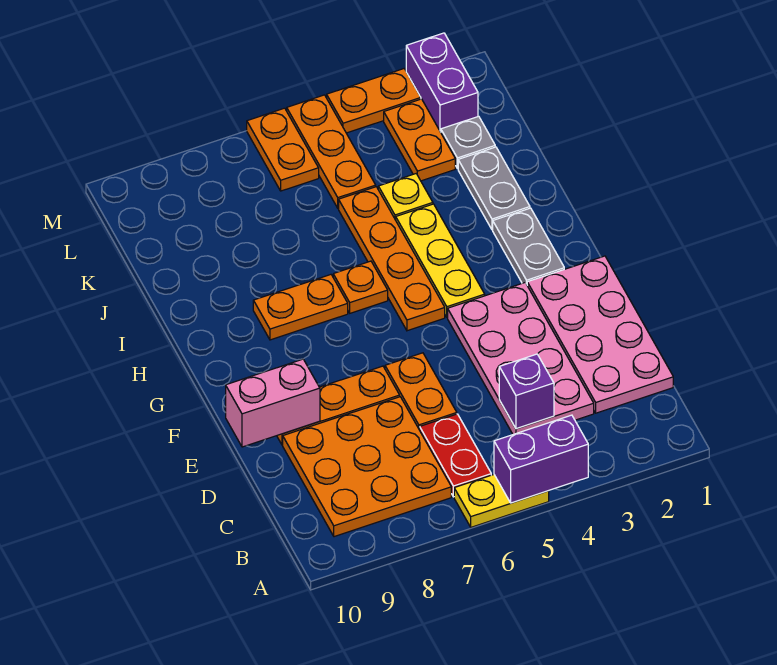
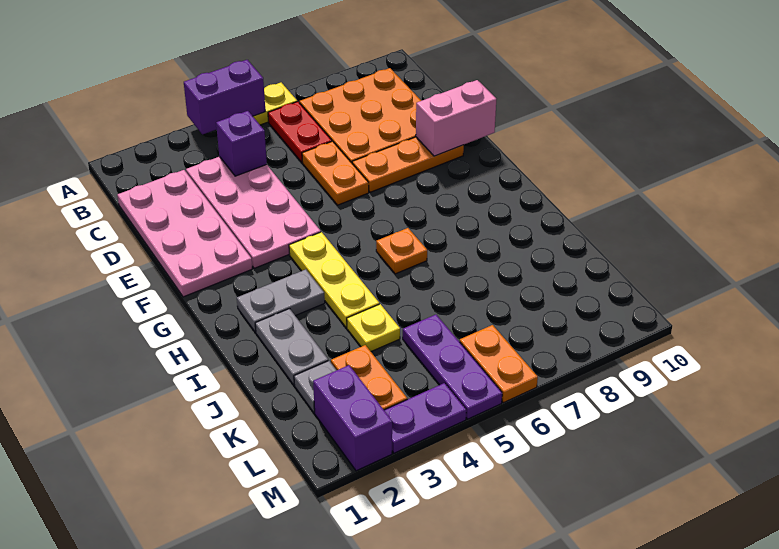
grey 1x2 plate [493,208,564,284] -> grey 1x2 plate turned to [237,269,325,332]
orange 1x4 plate [339,187,445,331] -> none
orange 1x2 plate [253,275,348,340] -> none
orange 1x3 plate [287,95,376,208] -> purple 1x3 plate [403,315,502,419]
orange 1x2 plate [327,69,421,133] -> purple 1x2 plate [384,383,466,453]

